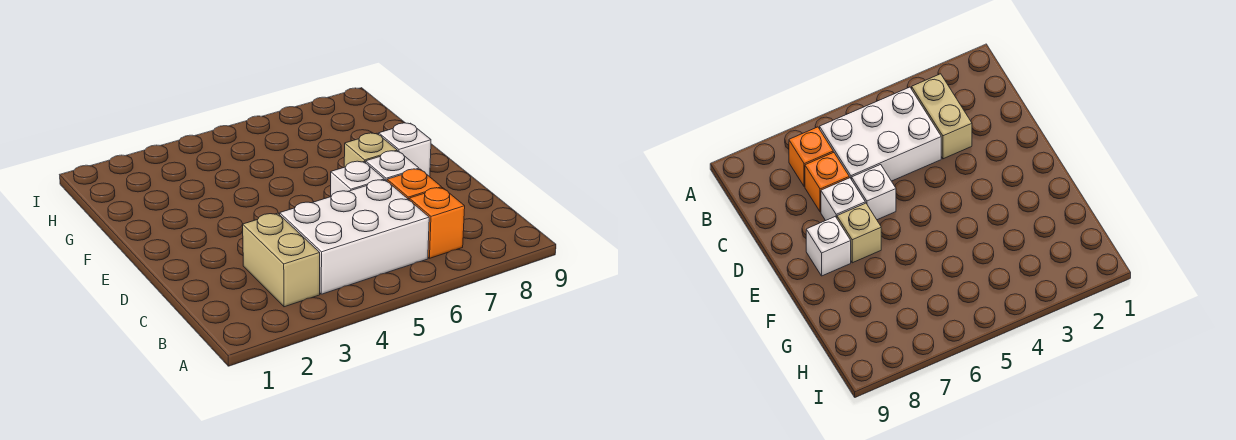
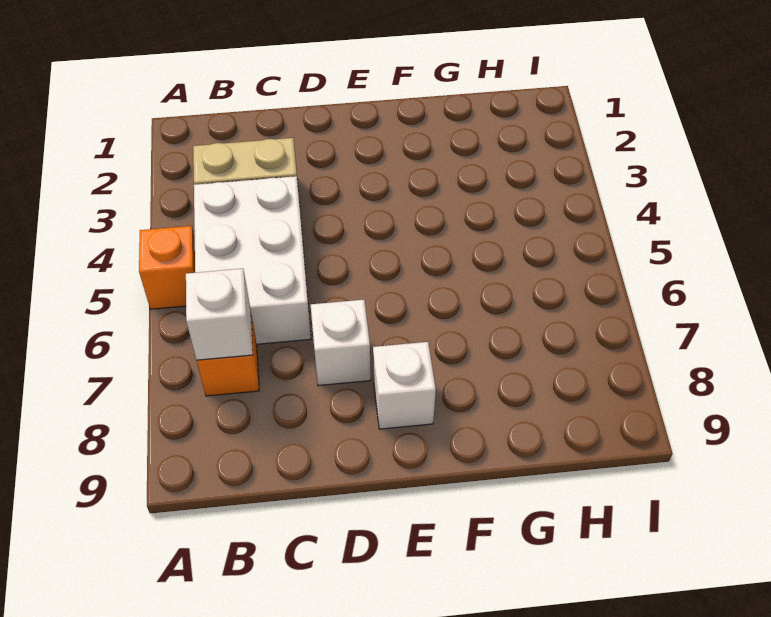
orange 1x1 brick [387,169,442,199] -> orange 1x1 brick moved to [139,226,195,309]
white 1x1 brick [331,161,384,196] -> white 1x1 brick moved to [186,269,253,360]
tan 1x1 brick [344,133,397,167] -> none

